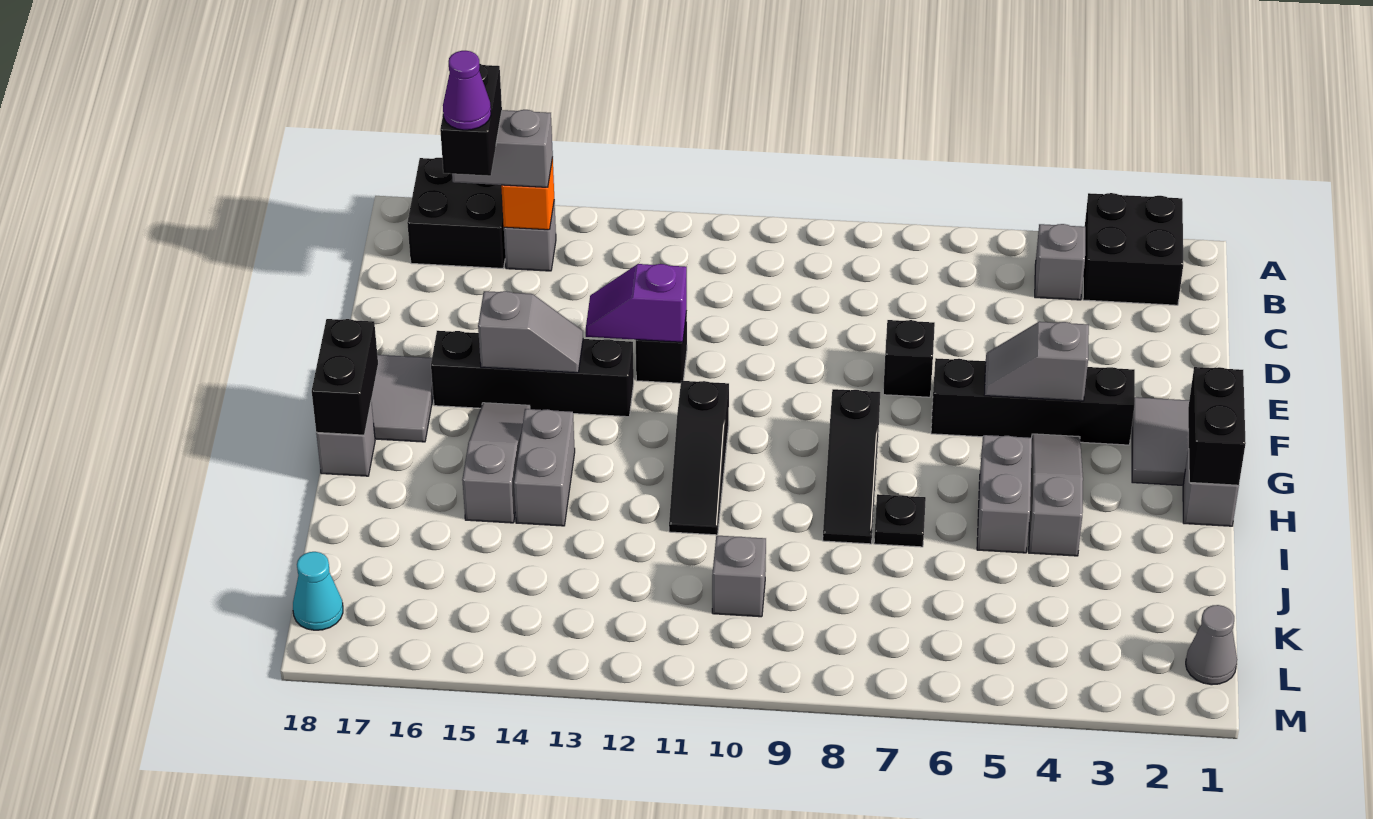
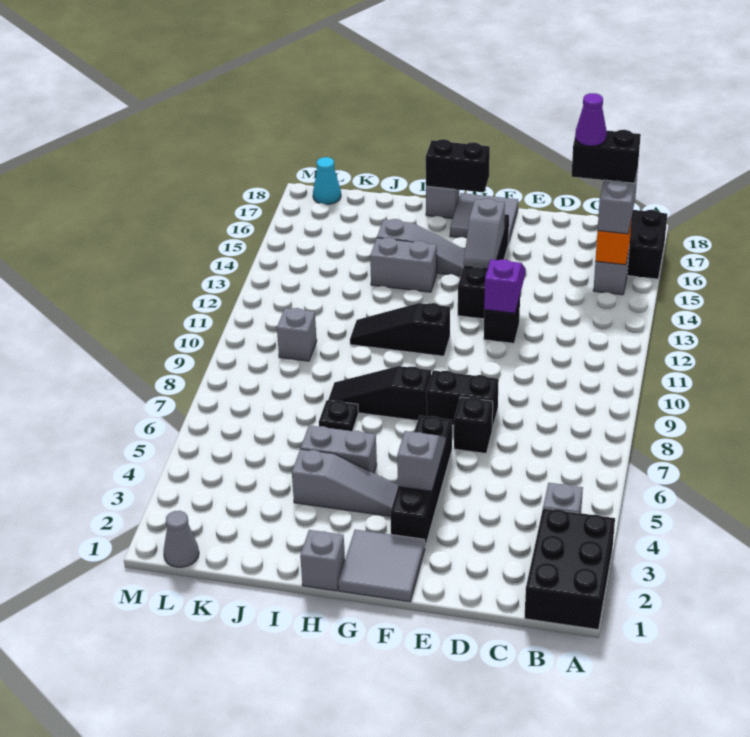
black 2x2 brick [1083,193,1183,305] -> black 2x3 brick [525,508,615,630]
black 1x2 brick [1188,367,1246,485] -> black 1x2 brick moved to [426,370,499,430]

